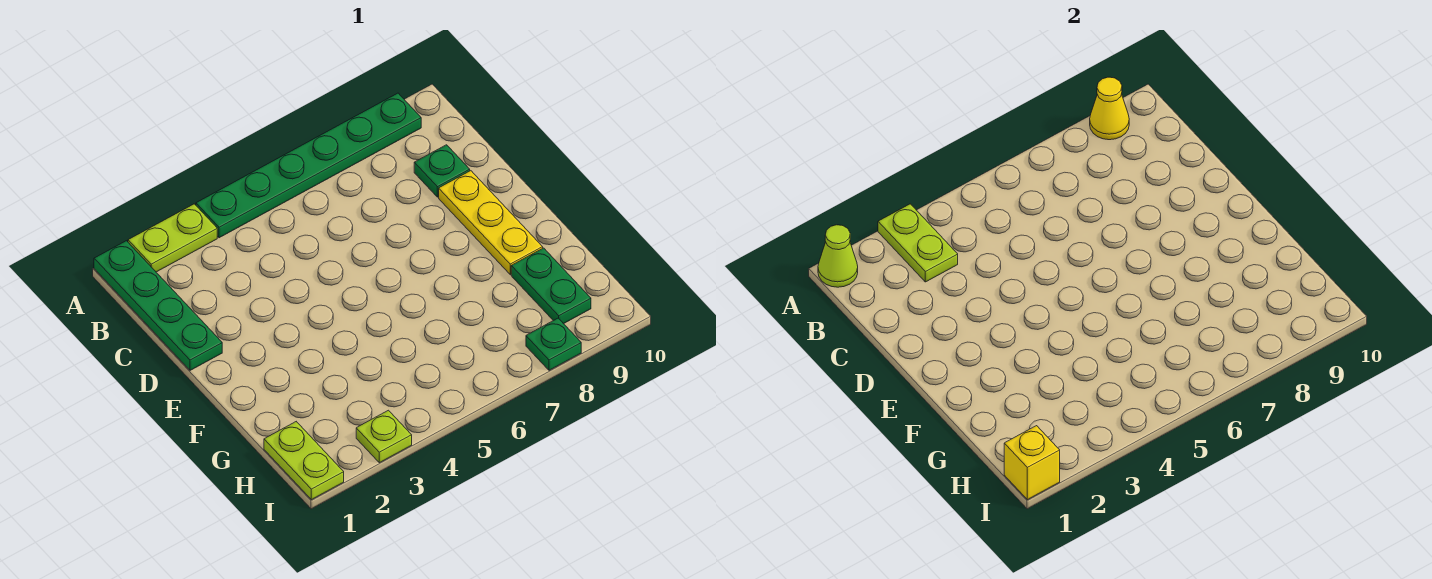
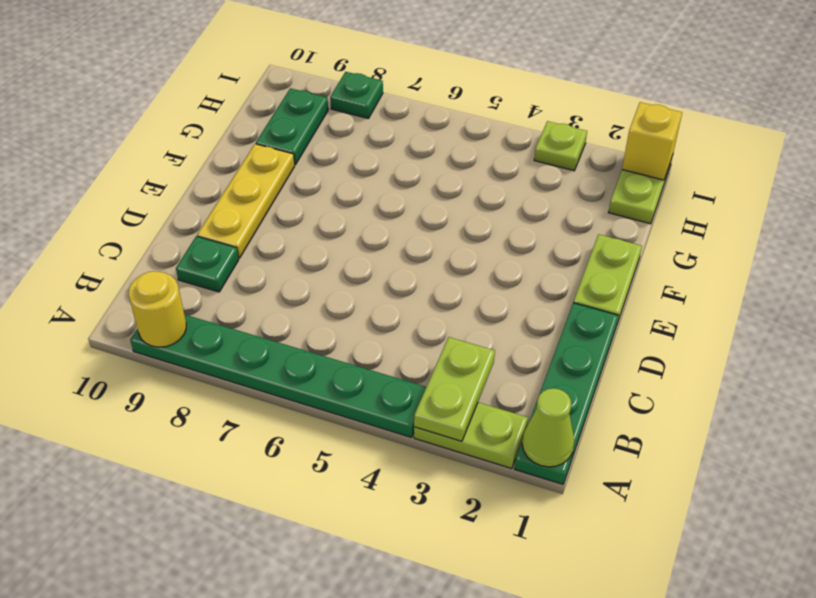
yellow 1x1 cone [1090,77,1129,140] -> yellow 1x1 round brick [129,271,186,347]
none -> lime 1x2 plate [573,234,642,323]

